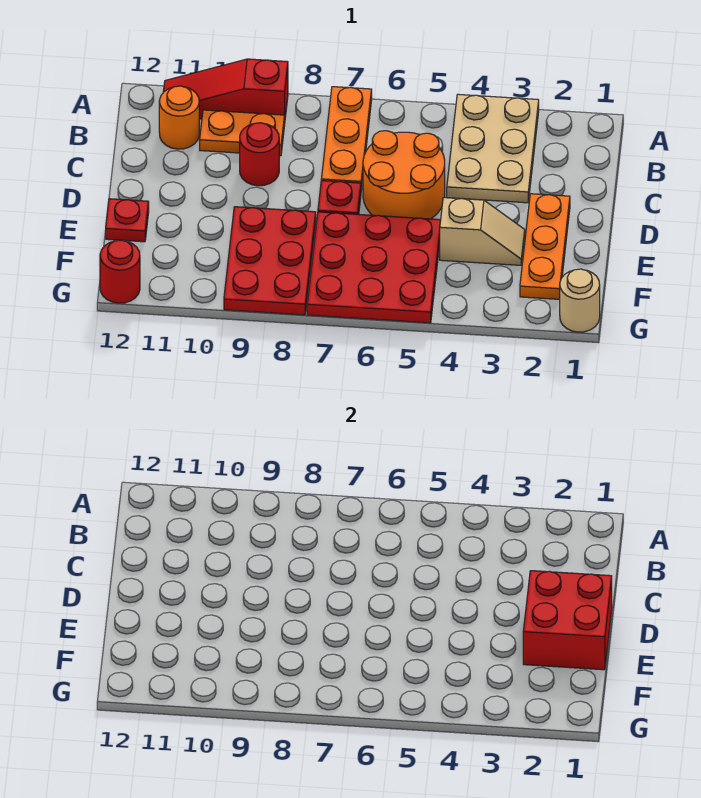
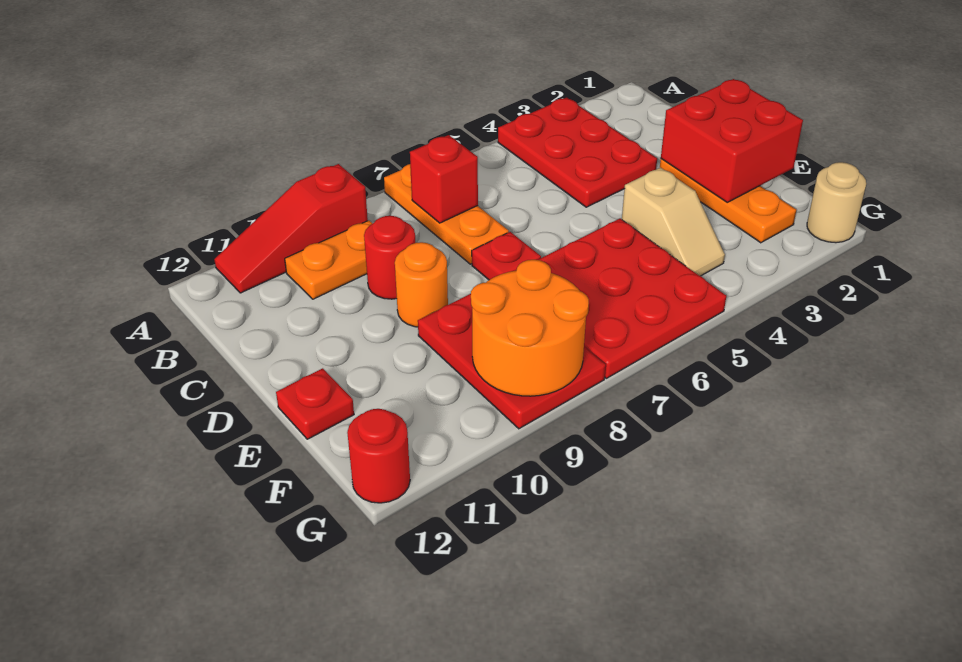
tan 2x3 plate [447,94,539,203] -> red 2x3 plate [498,98,657,207]
none -> red 1x1 brick [410,135,478,223]
orange 1x1 round brick [159,86,199,149] -> orange 1x1 round brick moved to [395,242,448,327]
orange 2x2 round brick [363,131,445,219] -> orange 2x2 round brick moved to [471,260,589,396]
tan 1x2 slope [440,198,525,265] -> tan 1x2 slope turned to [622,168,725,276]

